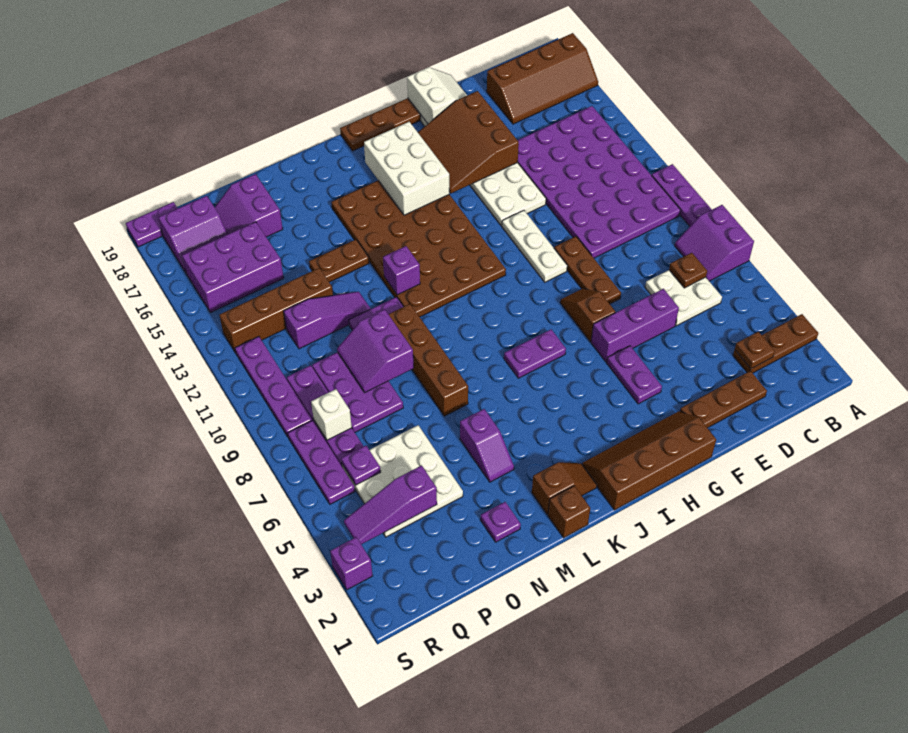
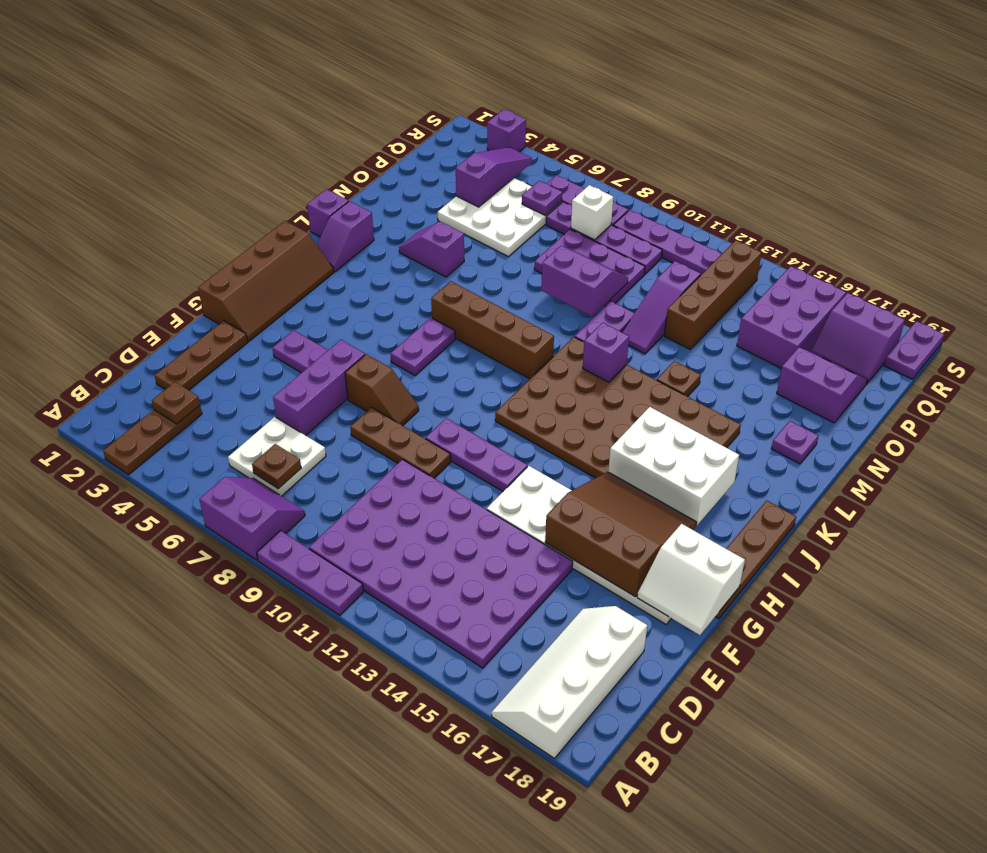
brown 2x4 slope [487,33,598,124] -> white 2x4 slope [491,606,647,758]
white 1x3 plate [502,210,567,282] -> purple 1x3 plate [426,418,528,491]
brown 1x2 slope [532,462,597,514] -> purple 1x2 slope [317,201,374,272]
brown 1x1 brick [548,486,590,538] -> purple 1x1 brick [307,189,349,237]
brown 1x4 brick [389,304,468,416] -> brown 1x4 brick moved to [431,281,554,379]
brown 1x2 plate [309,239,369,282] -> brown 1x1 plate [657,361,701,397]
purple 1x1 plate [481,502,521,542] -> purple 1x1 plate moved to [771,421,818,464]
purple 2x2 slope [158,196,228,273] -> purple 2x2 slope turned to [811,293,905,384]

